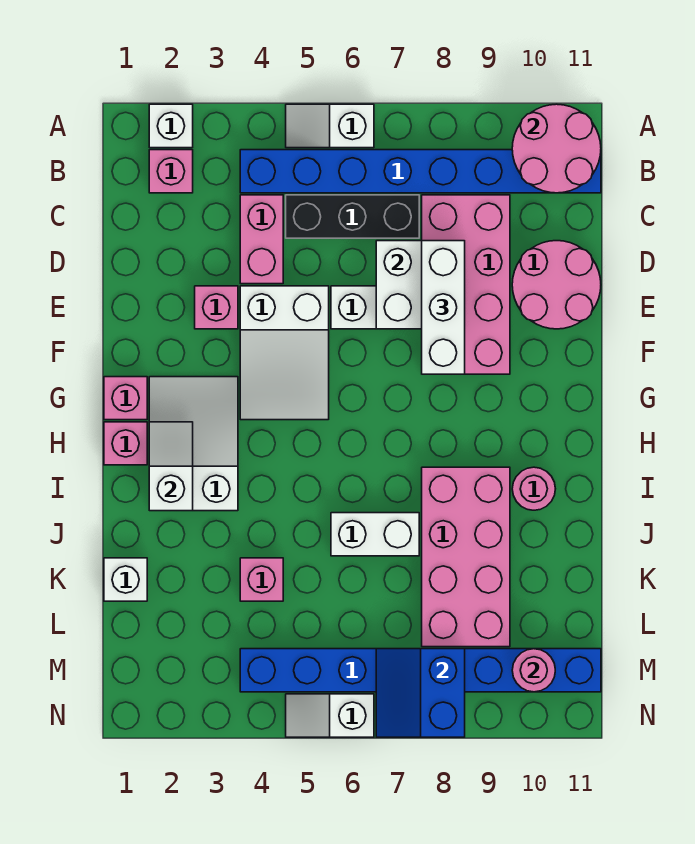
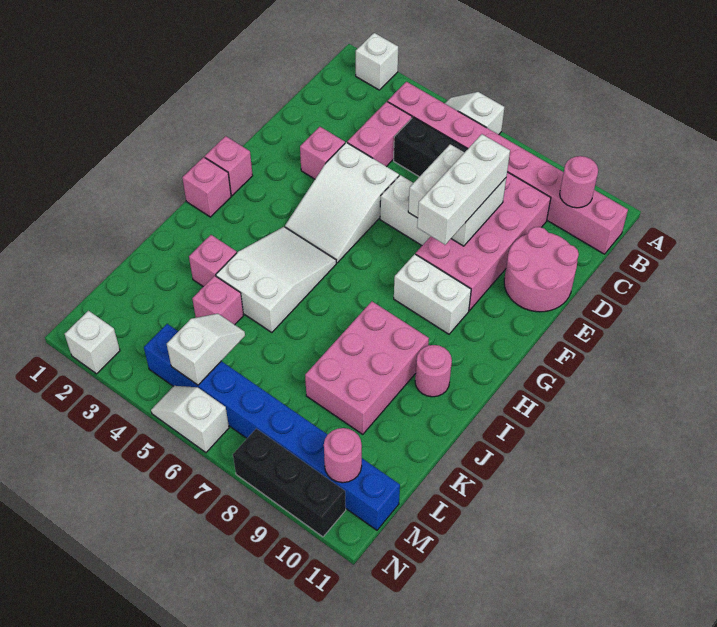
pink 2x2 round brick [512,104,601,193] -> pink 1x1 round brick [560,156,598,208]
pink 1x1 brick [149,150,193,193] -> pink 1x1 brick moved to [189,235,237,287]
blue 1x8 brick [240,150,601,193] -> pink 1x8 brick [388,82,628,254]
white 2x3 slope [149,377,238,511] -> white 2x3 slope moved to [216,227,336,333]
white 1x2 slope [149,422,193,511] -> white 1x2 slope moved to [167,314,245,385]
pink 2x4 brick [422,467,510,647] -> pink 2x3 brick [305,301,429,434]
white 1x2 brick [331,513,419,556] -> white 1x2 brick moved to [394,254,471,334]
white 1x1 brick [104,558,147,601] -> white 1x1 brick moved to [65,311,120,374]
blue 2x2 slope [376,649,465,737] -> none
none -> black 1x3 brick [233,429,346,537]

